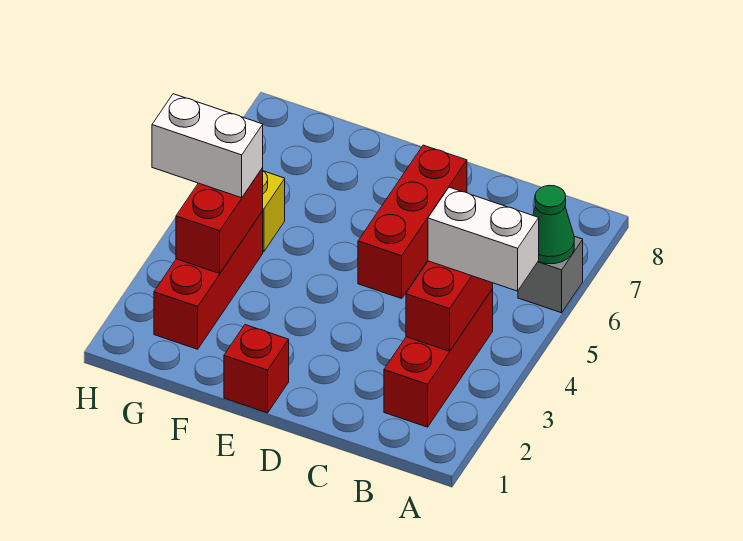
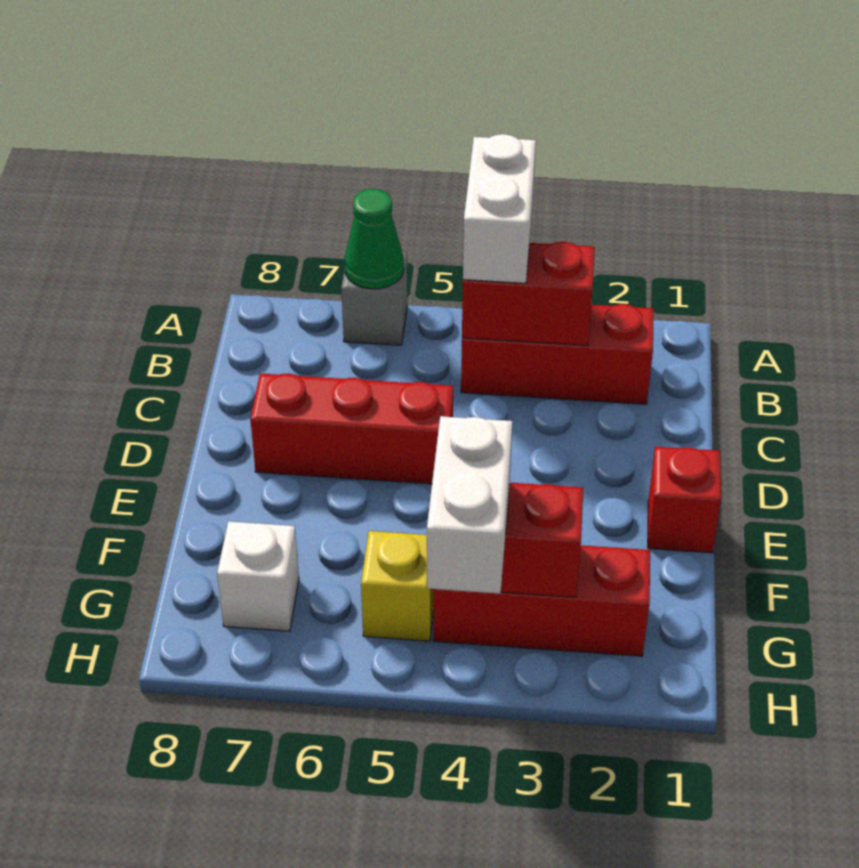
none -> white 1x1 brick [217,521,299,631]

